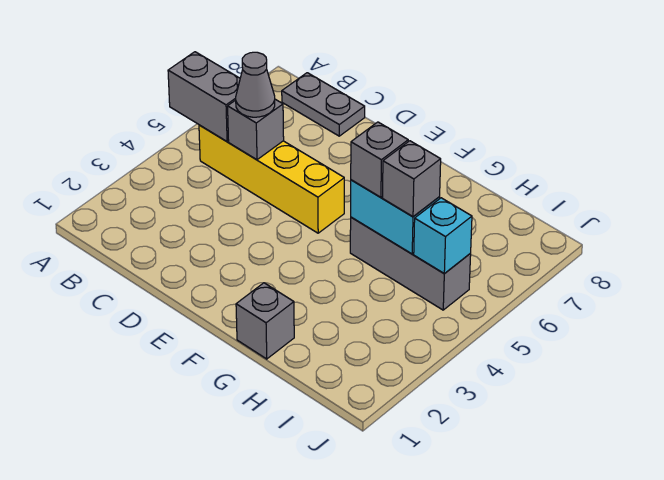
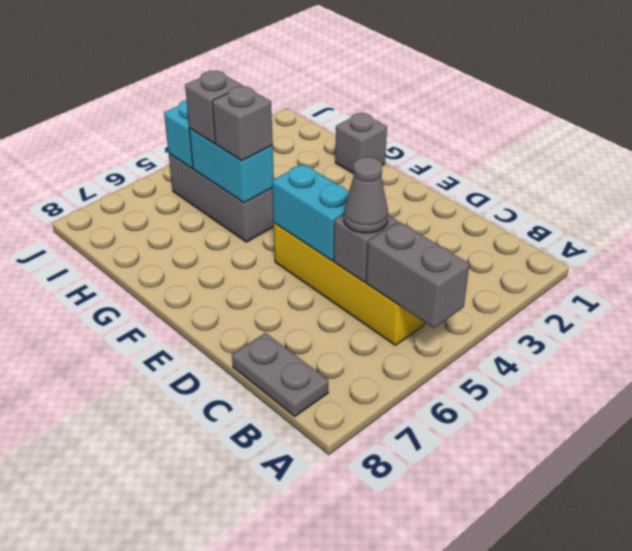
none -> cyan 1x2 brick [272,164,349,261]

